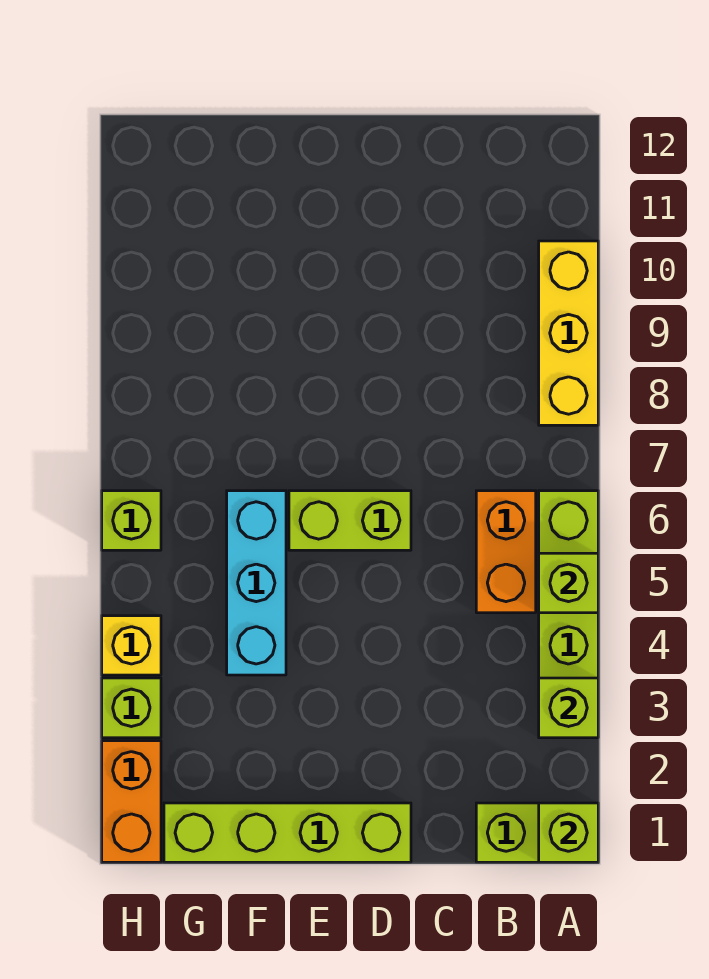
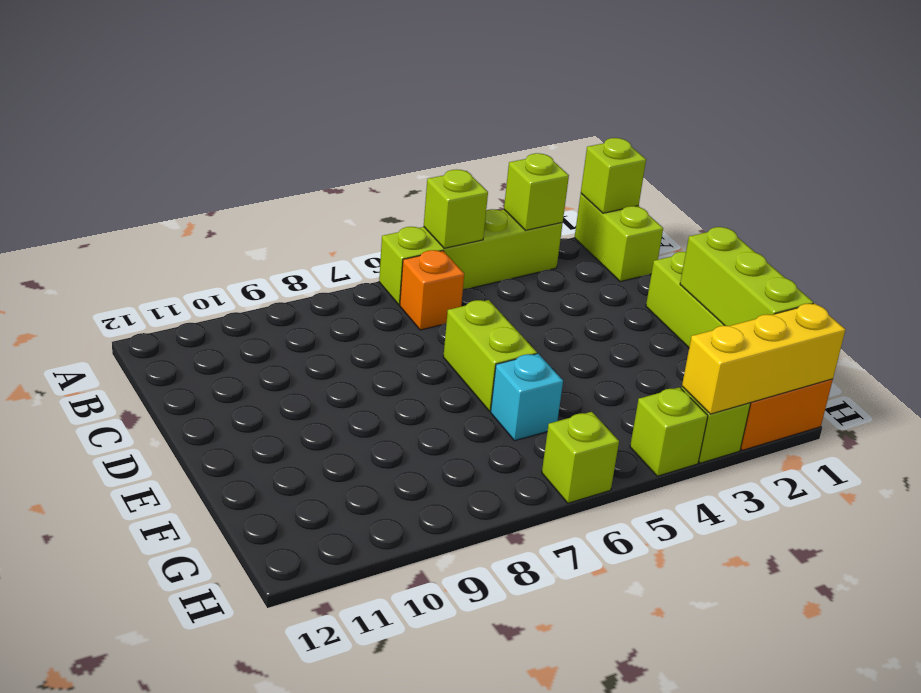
yellow 1x3 brick [539,241,598,425] -> yellow 1x3 brick moved to [682,303,846,414]
orange 1x2 brick [476,491,536,613] -> orange 1x1 brick [400,250,464,330]
none -> lime 1x3 brick [680,227,814,326]
cyan 1x3 brick [227,491,286,675] -> cyan 1x1 brick [491,354,563,441]
yellow 1x1 brick [102,616,161,675] -> lime 1x1 brick [630,387,708,476]

